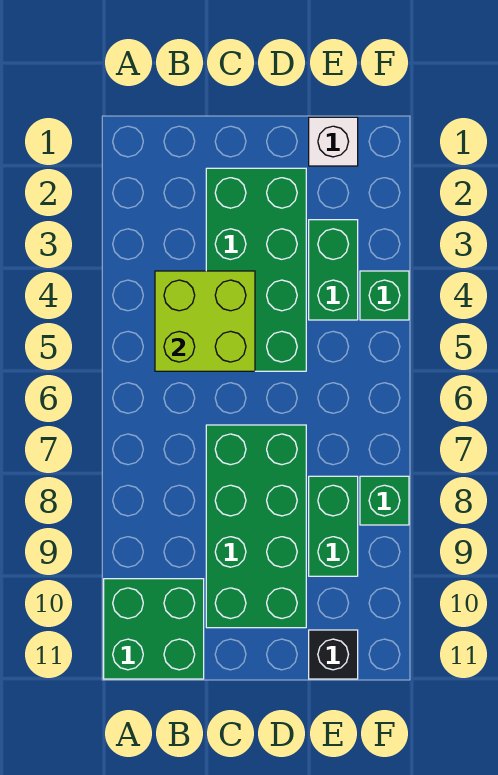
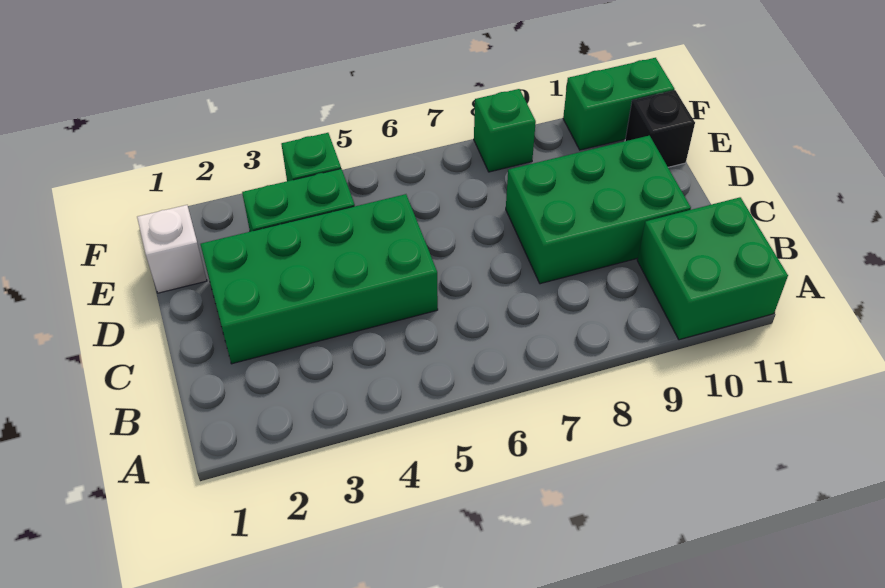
lime 2x2 brick [155,271,255,371] -> none
green 2x4 brick [206,425,306,628] -> green 2x3 brick [506,136,691,284]
green 1x2 brick [309,476,358,576] -> green 1x2 brick moved to [563,58,674,150]

